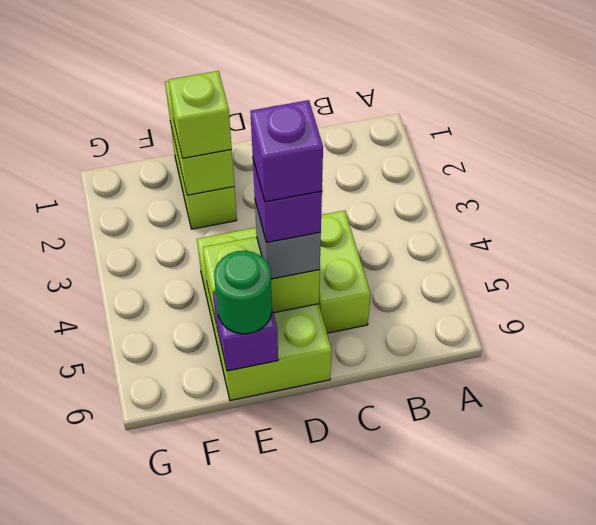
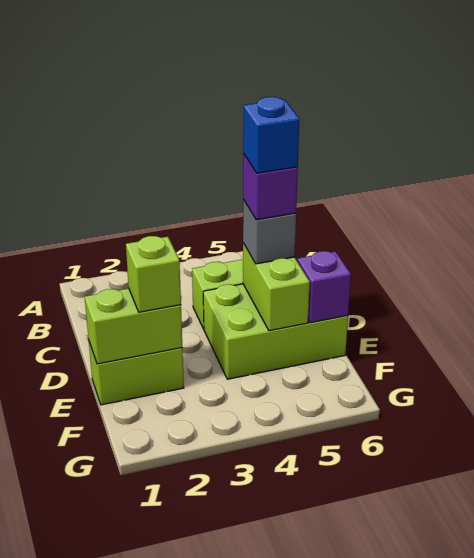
purple 1x1 brick [250,100,323,202] -> blue 1x1 brick [243,97,299,173]
green 1x1 round brick [214,251,272,334] -> none

